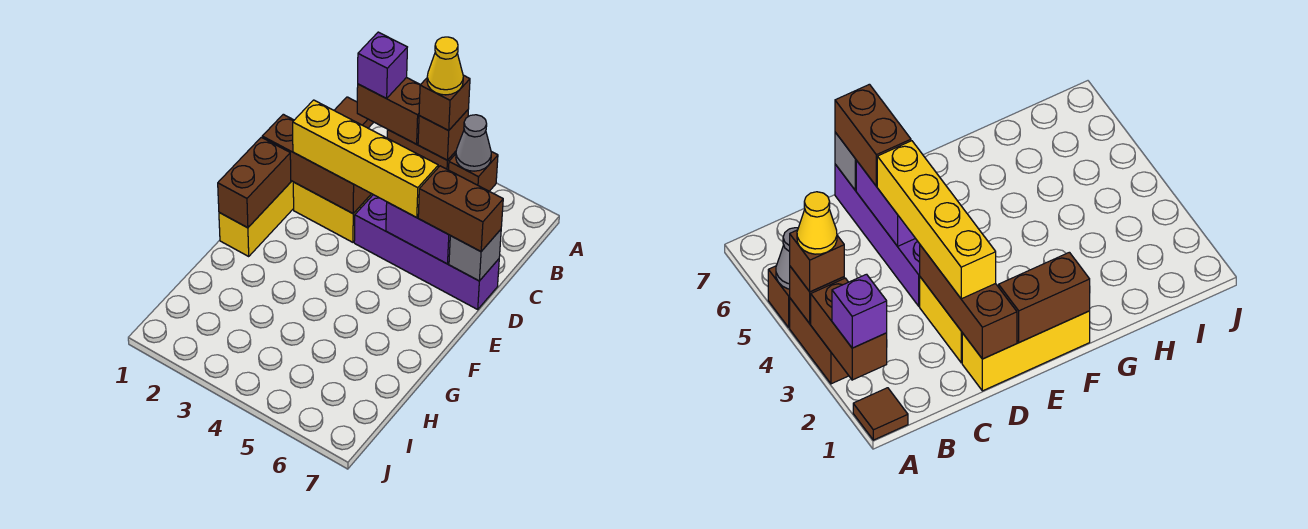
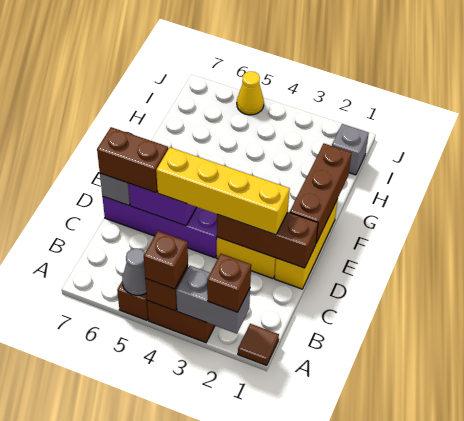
brown 1x2 brick [357,77,420,144] -> grey 1x2 brick [176,266,250,334]
purple 1x1 brick [358,32,407,98] -> brown 1x1 brick [207,254,251,312]
yellow 1x1 cone [427,37,463,95] -> yellow 1x1 cone moved to [237,71,264,115]
brown 1x2 brick [218,137,291,228] -> brown 1x3 brick [290,144,351,243]
none -> grey 1x1 brick [332,124,369,175]

